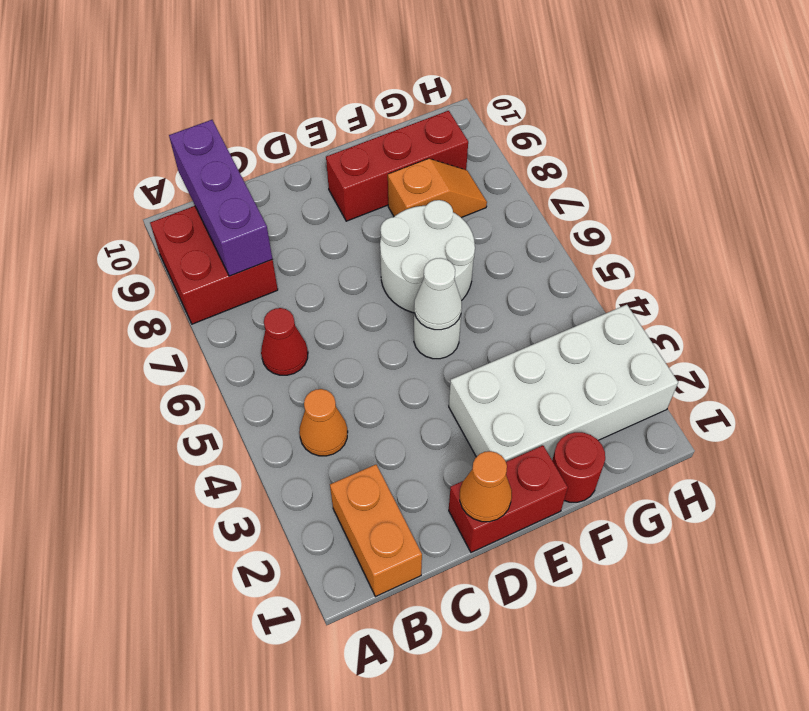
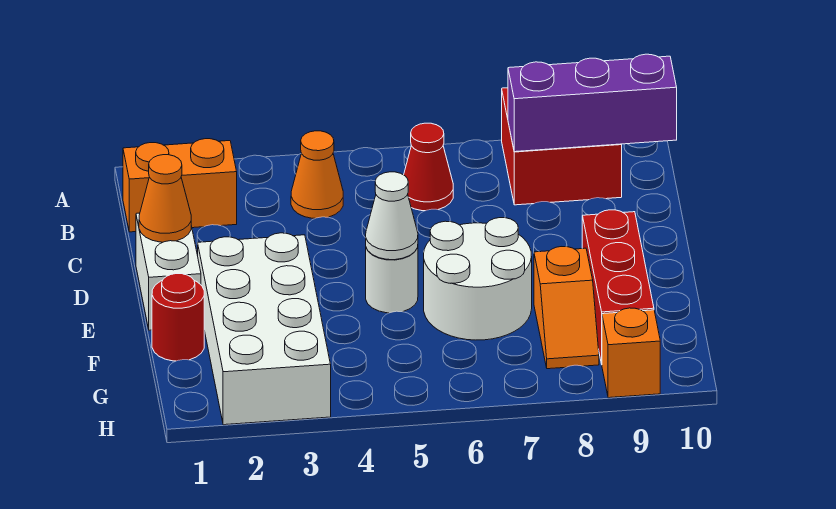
red 1x2 brick [449,445,568,552] -> white 1x2 brick [136,213,201,330]
none -> orange 1x1 brick [602,308,660,398]

